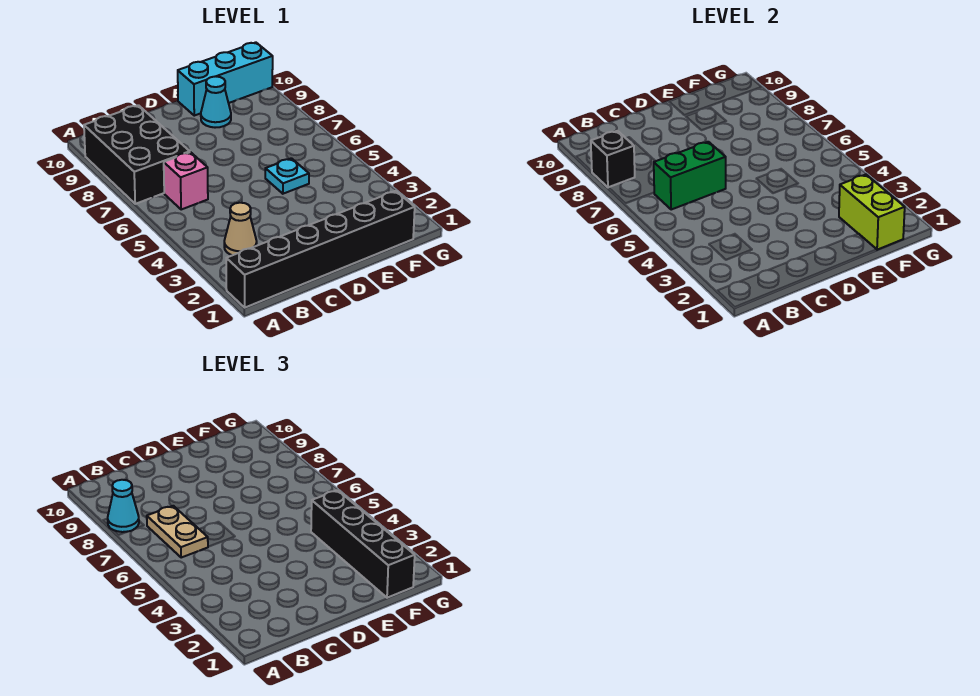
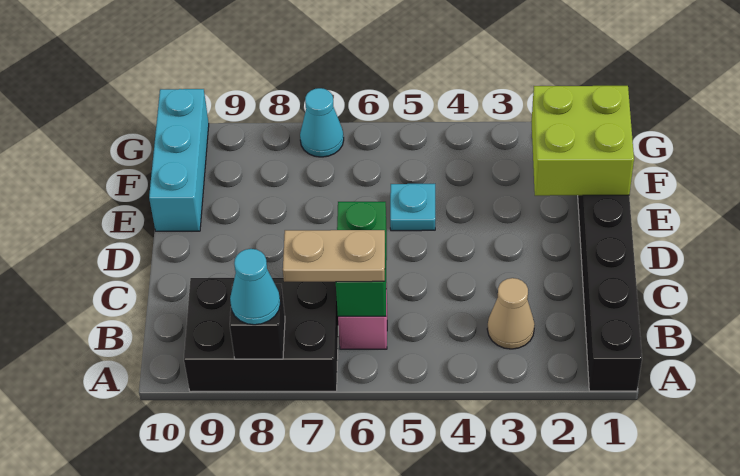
cyan 1x1 cone [201,76,231,128] -> cyan 1x1 cone moved to [300,88,344,157]
lime 1x2 brick [839,175,905,250] -> lime 2x2 brick [532,86,634,196]
black 1x4 brick [311,490,415,598] -> none

